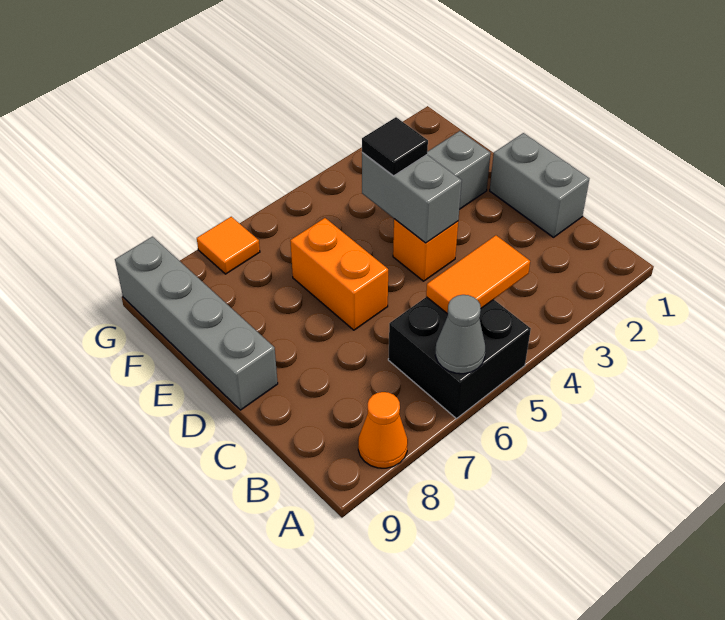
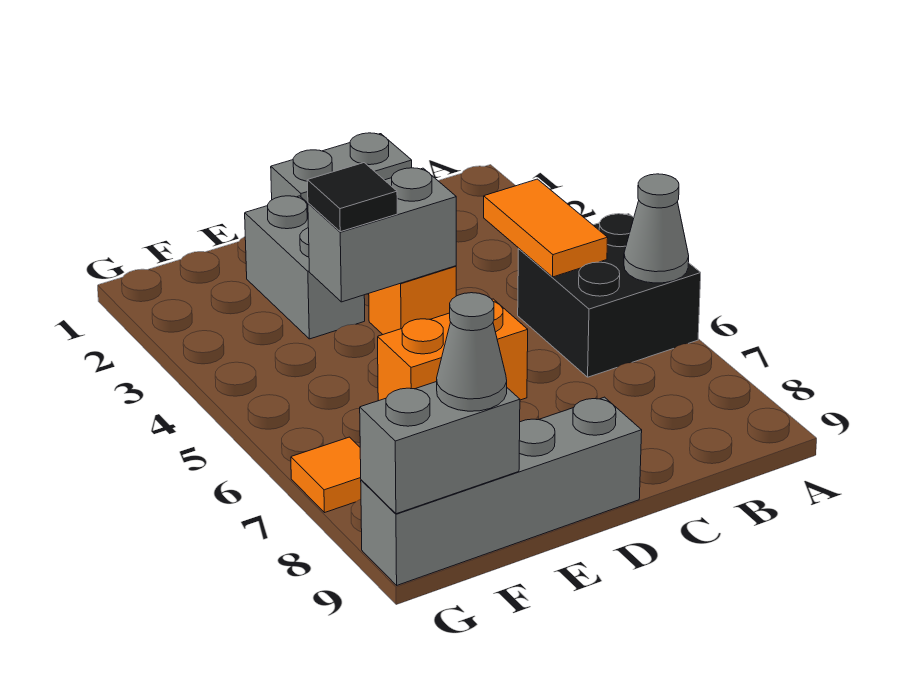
orange 1x1 cone [358,392,408,468] -> none
none -> grey 1x2 brick [360,382,520,514]
none -> grey 1x1 cone [437,293,507,411]

